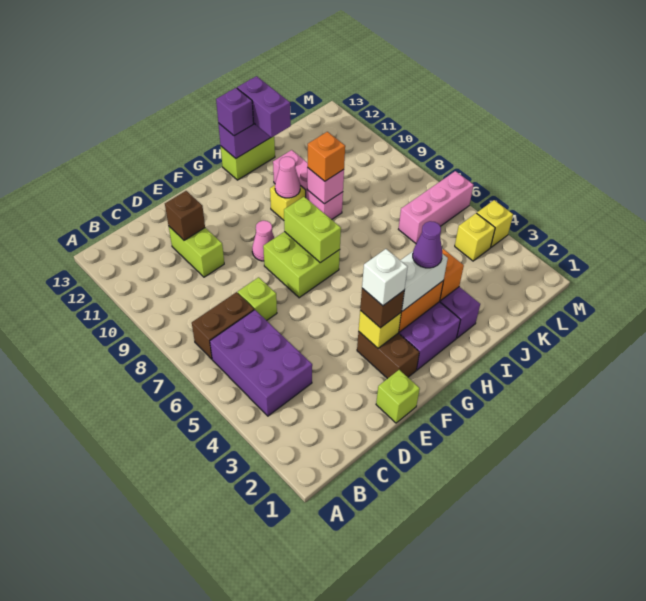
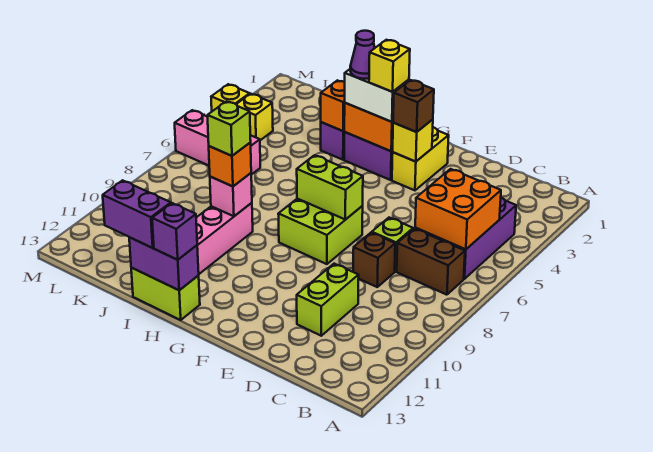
none -> orange 2x2 brick [415,169,501,249]
brown 1x1 brick [165,191,205,240] -> brown 1x1 brick moved to [353,233,395,287]
lime 1x1 brick [376,370,420,423] -> lime 1x1 brick moved to [207,101,251,156]
brown 1x2 brick [357,331,419,379] -> yellow 1x2 brick [392,127,449,190]
white 1x1 brick [362,249,408,306] -> none
pink 1x1 cone [252,221,274,261] -> none
lime 1x2 brick [284,197,341,263] -> lime 1x2 brick turned to [297,155,363,220]
yellow 1x1 brick [270,185,306,220] -> yellow 1x1 brick moved to [369,40,410,92]
pink 1x1 cone [275,157,300,198] -> none
purple 1x2 brick [237,76,291,138] -> purple 1x2 brick turned to [103,180,171,248]

